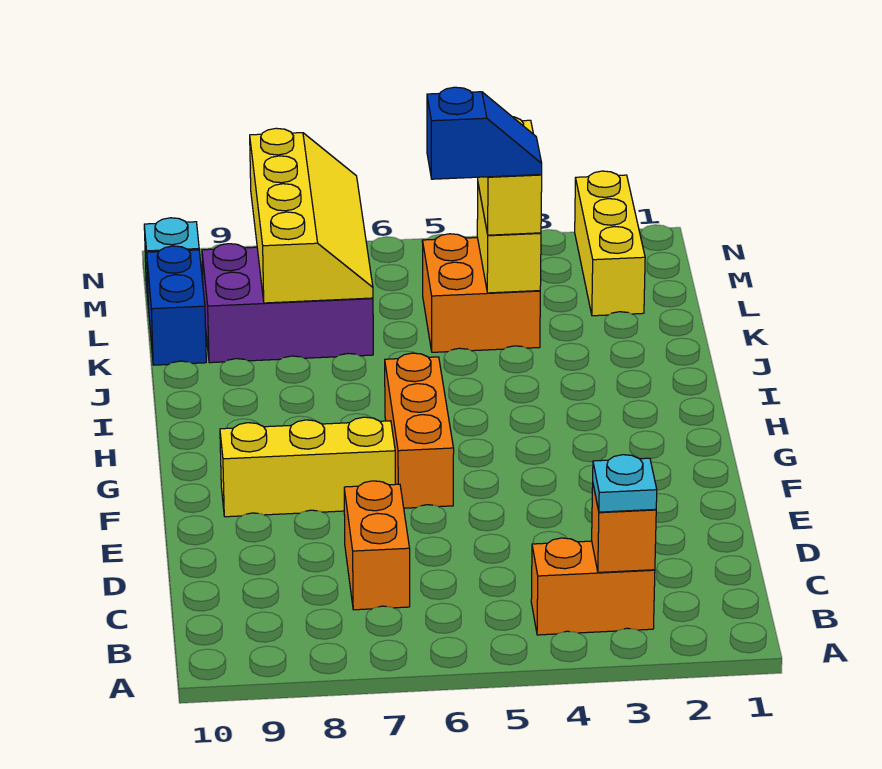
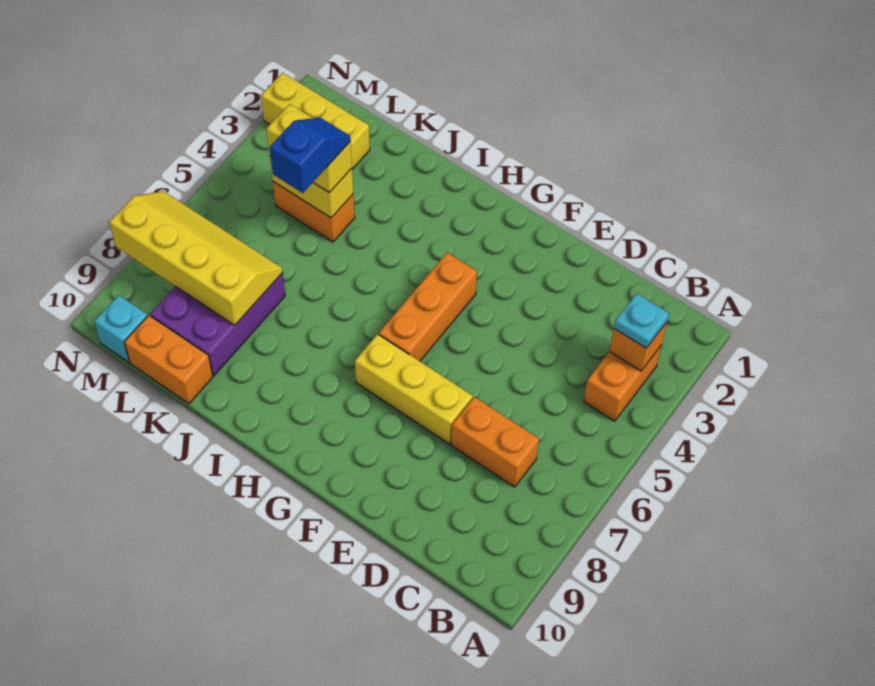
orange 1x3 brick [385,353,454,508] -> orange 1x3 brick turned to [379,253,477,361]
yellow 1x3 brick [220,417,395,517] -> yellow 1x3 brick turned to [355,334,473,444]
orange 2x2 brick [422,234,540,352] -> orange 1x2 brick [273,182,355,242]
blue 1x2 brick [147,246,206,365] -> orange 1x2 brick [124,315,213,404]

